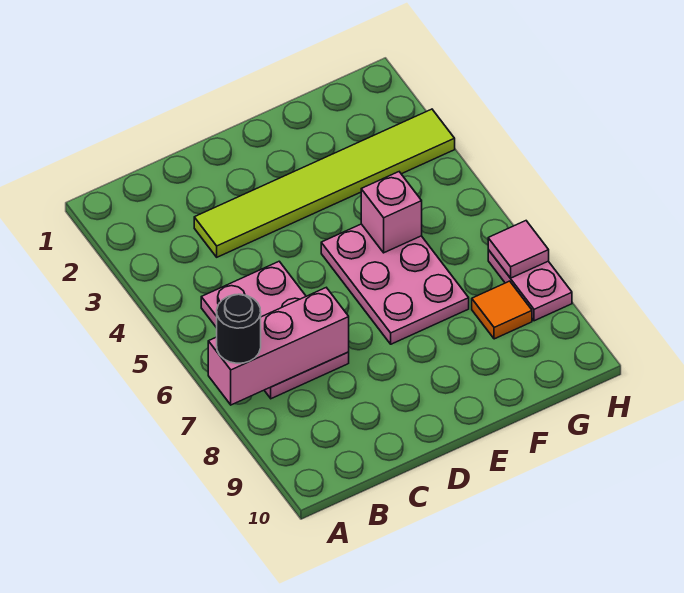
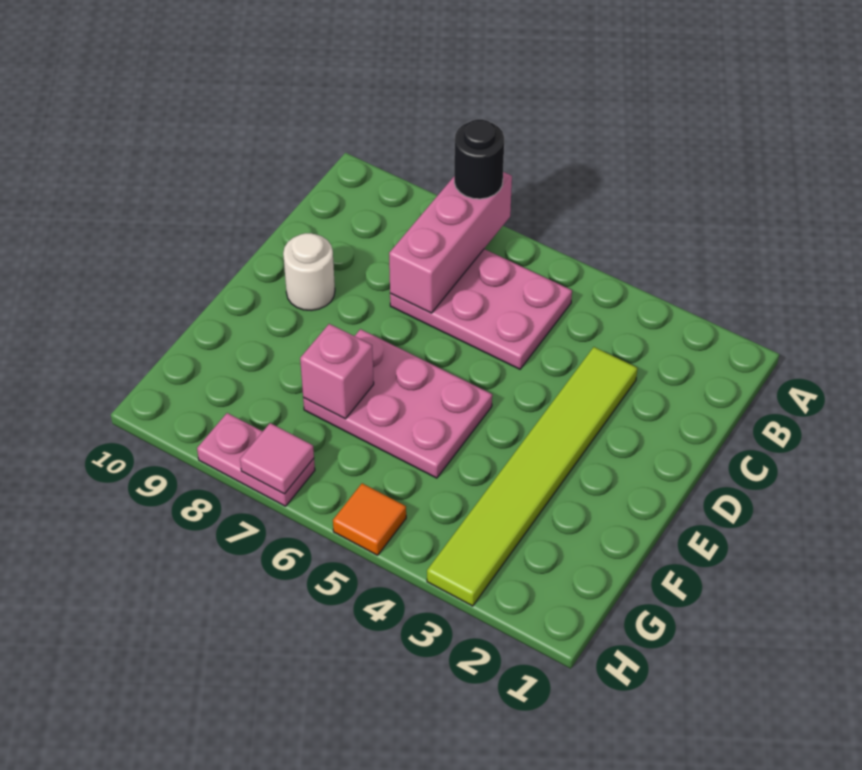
none -> white 1x1 round brick [283,233,335,311]
pink 1x1 brick [361,172,422,253] -> pink 1x1 brick moved to [300,324,374,419]
orange 1x1 tile [472,281,532,339] -> orange 1x1 tile moved to [333,483,406,555]

